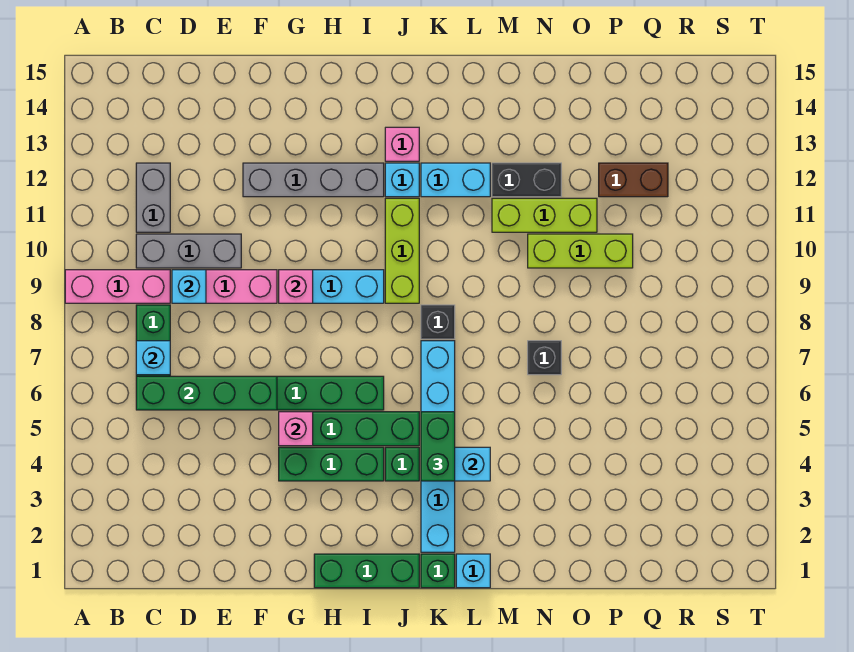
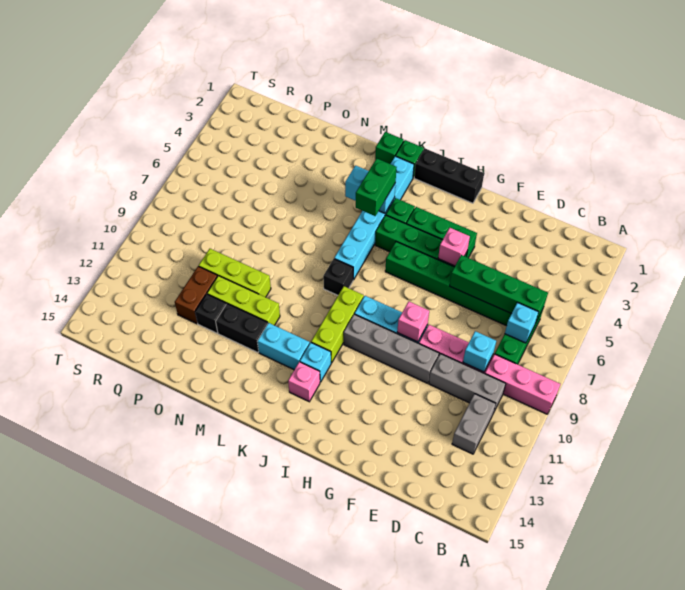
grey 1x4 brick [243,163,384,197] -> grey 1x4 brick moved to [344,314,439,383]
green 1x3 brick [314,554,419,588] -> black 1x3 brick [414,149,484,203]
cyan 1x1 brick [456,554,490,588] -> green 1x1 brick [375,132,404,164]
black 1x1 brick [528,341,561,375] -> black 1x1 brick moved to [195,294,226,333]
brown 1x2 brick [599,163,668,197] -> brown 1x2 brick turned to [175,266,217,324]

